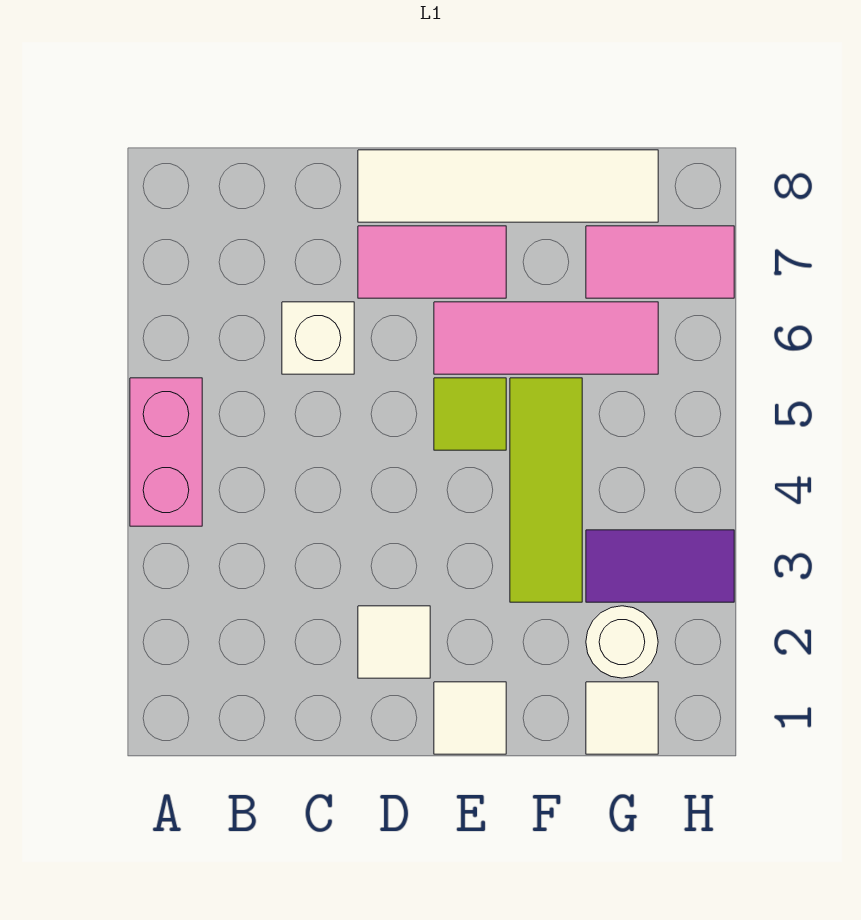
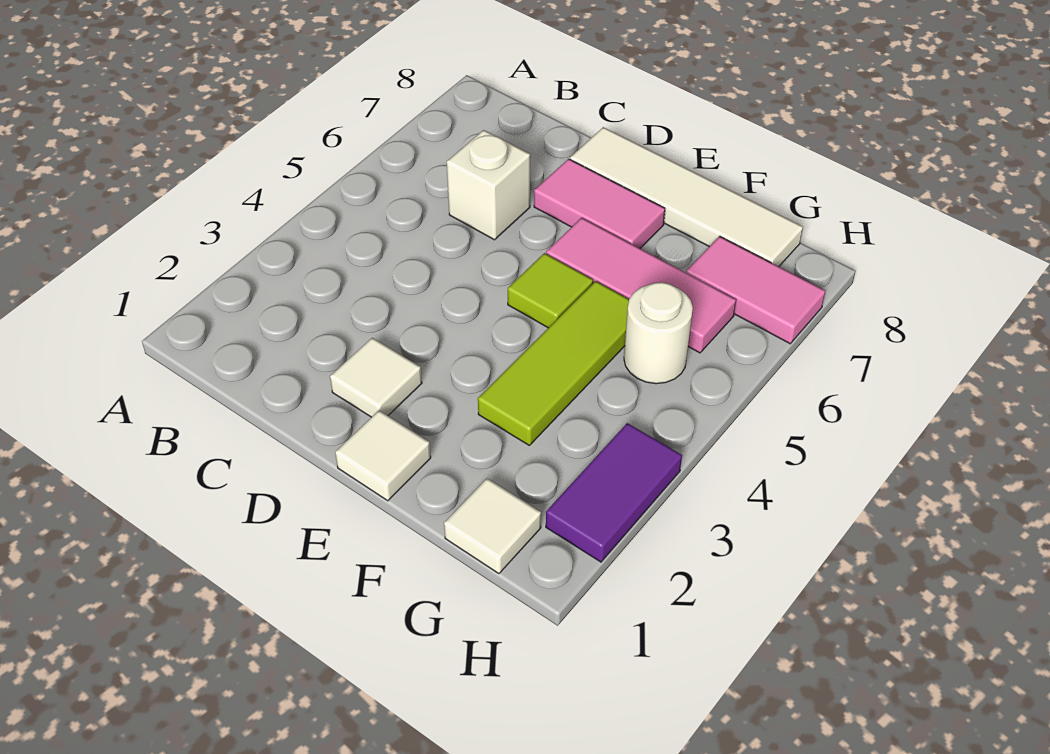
pink 1x2 brick [130,378,202,526] -> none
white 1x1 round brick [586,606,658,678] -> white 1x1 round brick moved to [624,282,693,384]
purple 1x2 tile [586,530,734,602] -> purple 1x2 tile turned to [546,423,682,562]

